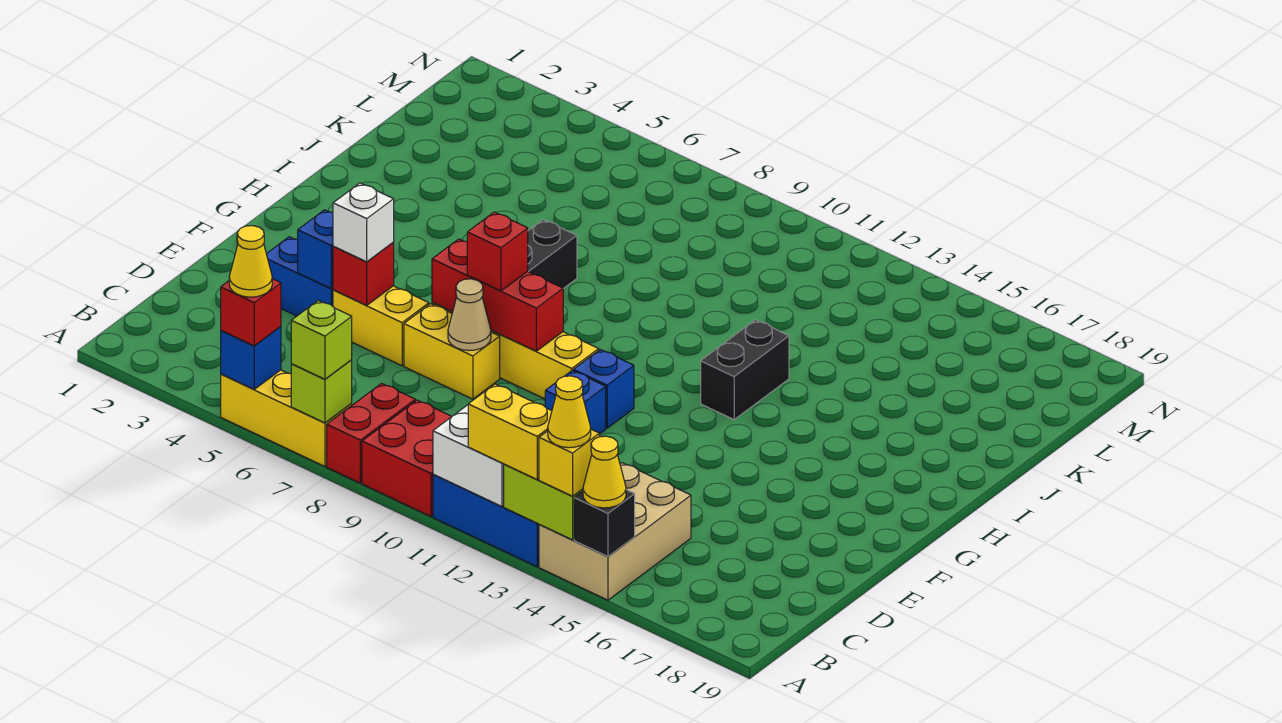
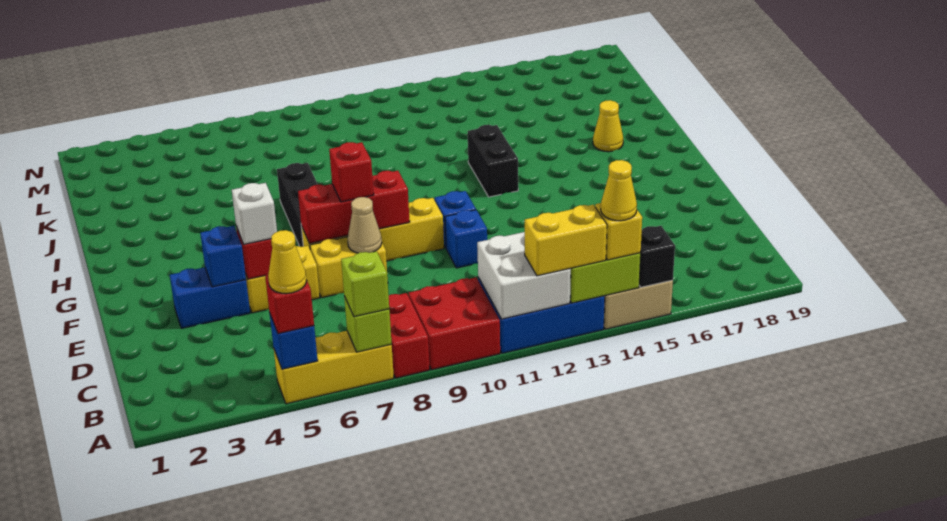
yellow 1x1 cone [583,436,626,508] -> yellow 1x1 cone moved to [593,100,623,152]

